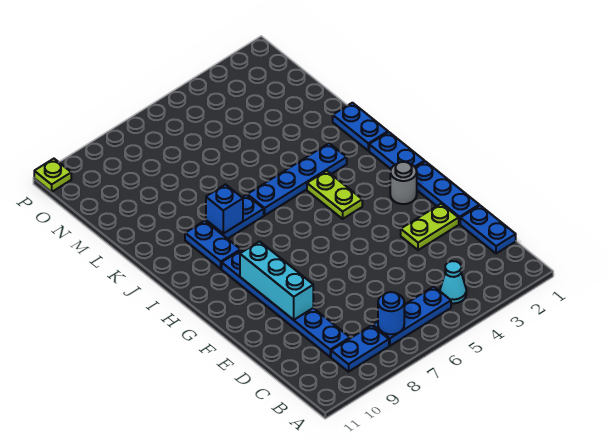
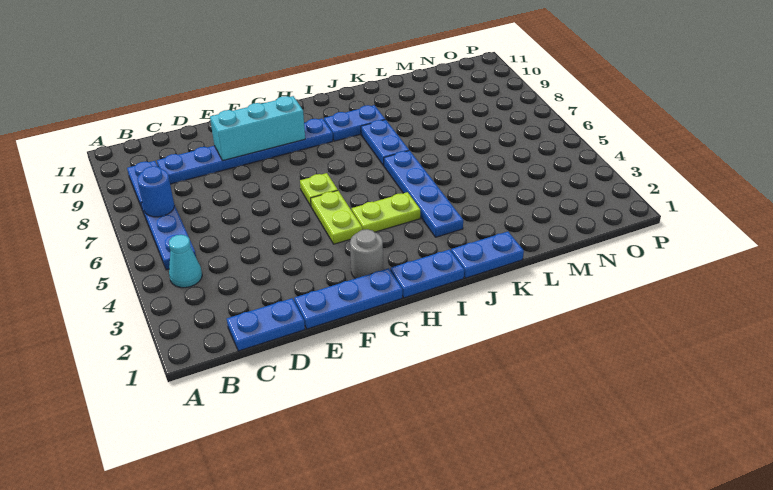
lime 1x2 plate [401,204,459,250] -> lime 1x2 plate moved to [311,191,362,244]
blue 1x1 brick [206,184,243,234] -> none
lime 1x1 plate [34,159,71,192] -> lime 1x1 plate moved to [300,173,338,206]

